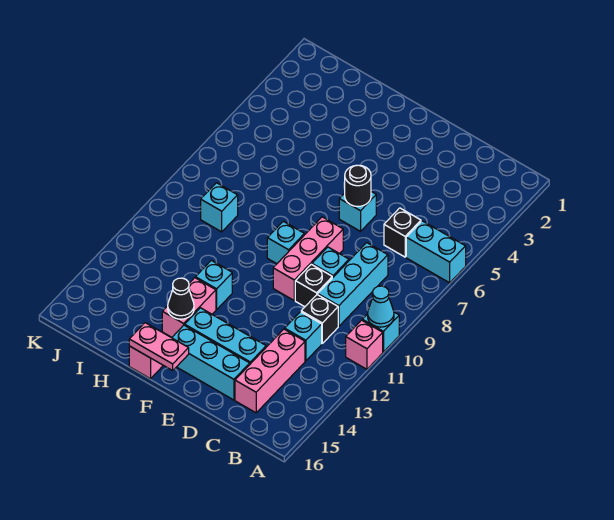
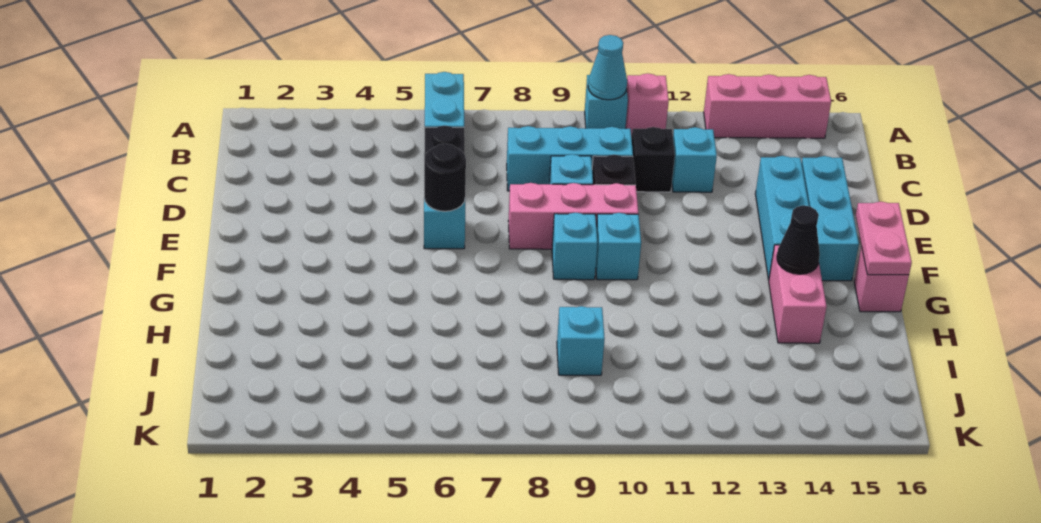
pink 1x3 brick [235,329,305,413] -> pink 1x3 brick moved to [704,74,831,138]
cyan 1x1 brick [196,260,232,309] -> cyan 1x1 brick moved to [596,213,641,280]
pink 1x2 brick [162,278,216,337] -> pink 1x2 brick turned to [769,245,827,343]

